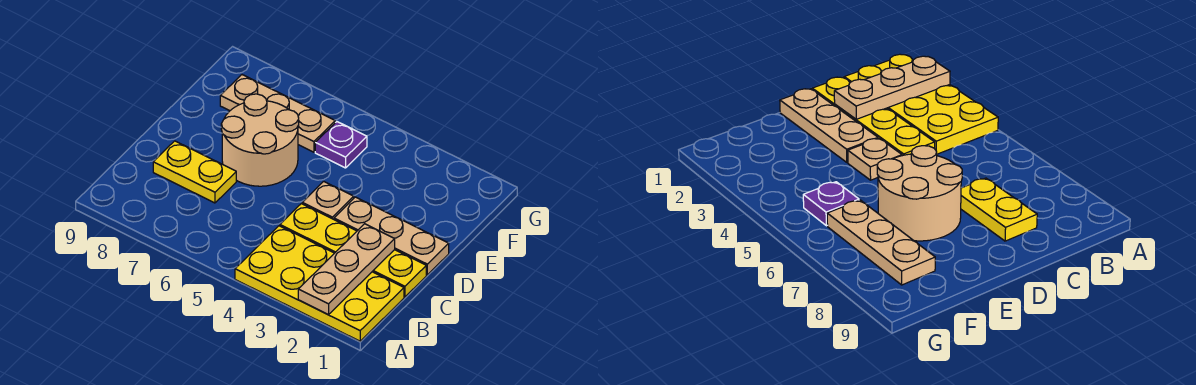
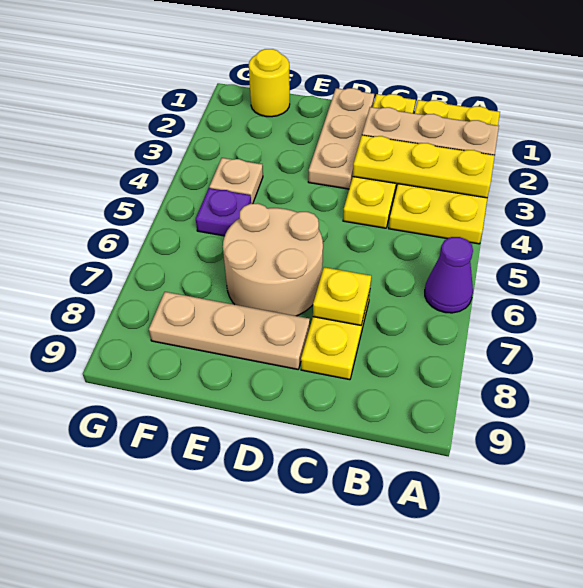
none -> yellow 1x3 plate [353,135,495,198]
none -> purple 1x1 cone [425,237,473,313]
none -> yellow 1x1 plate [313,267,371,325]
tan 1x1 plate [302,181,354,219] -> tan 1x1 plate moved to [209,158,263,204]
none -> yellow 1x1 round brick [249,49,290,117]
tan 1x3 plate [220,75,335,152] -> tan 1x3 plate turned to [149,292,310,369]

